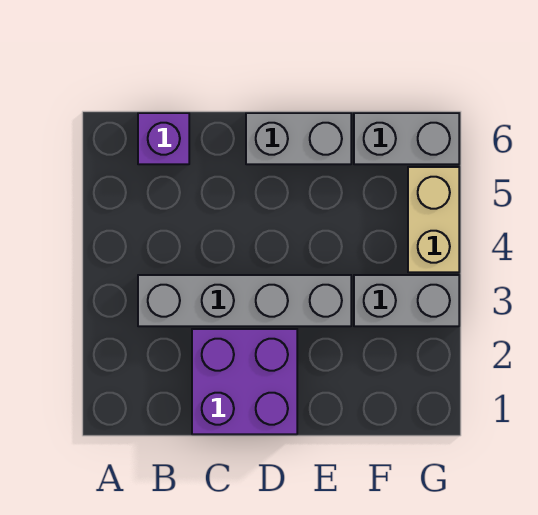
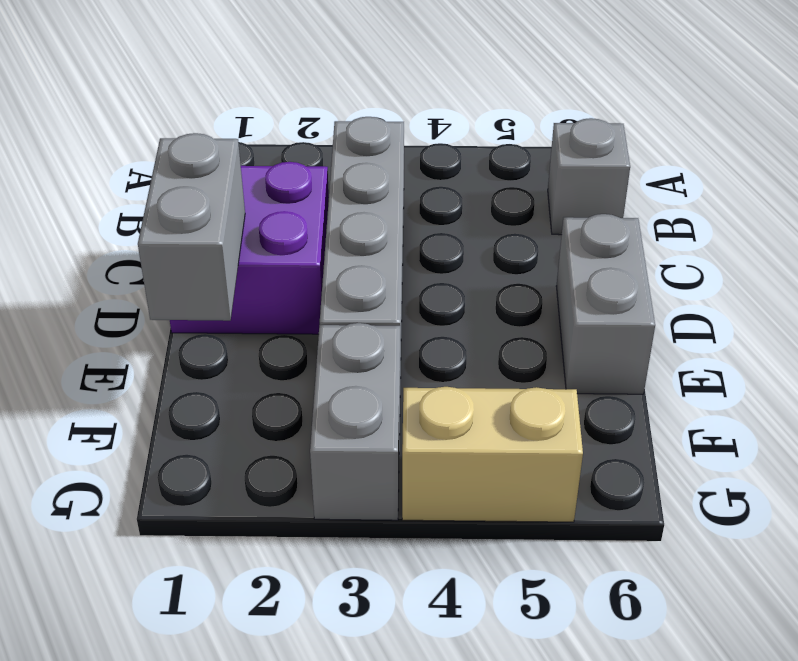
purple 1x1 brick [138,113,189,164] -> grey 1x1 brick [548,118,630,235]
grey 1x2 brick [354,113,459,164] -> grey 1x2 brick moved to [138,133,245,321]

